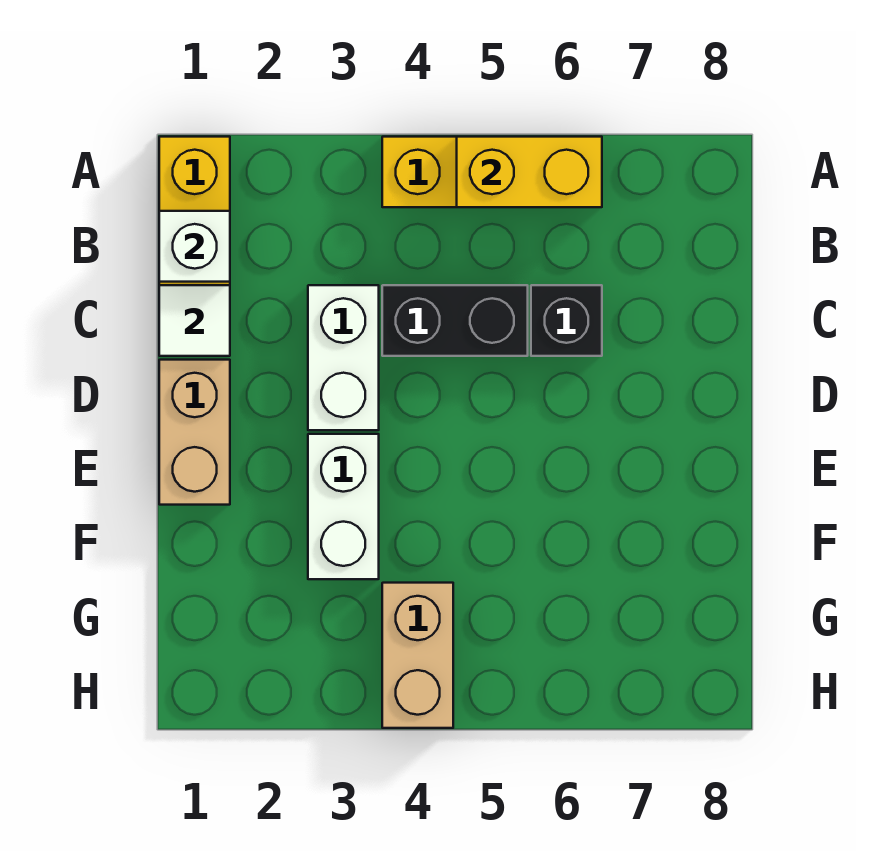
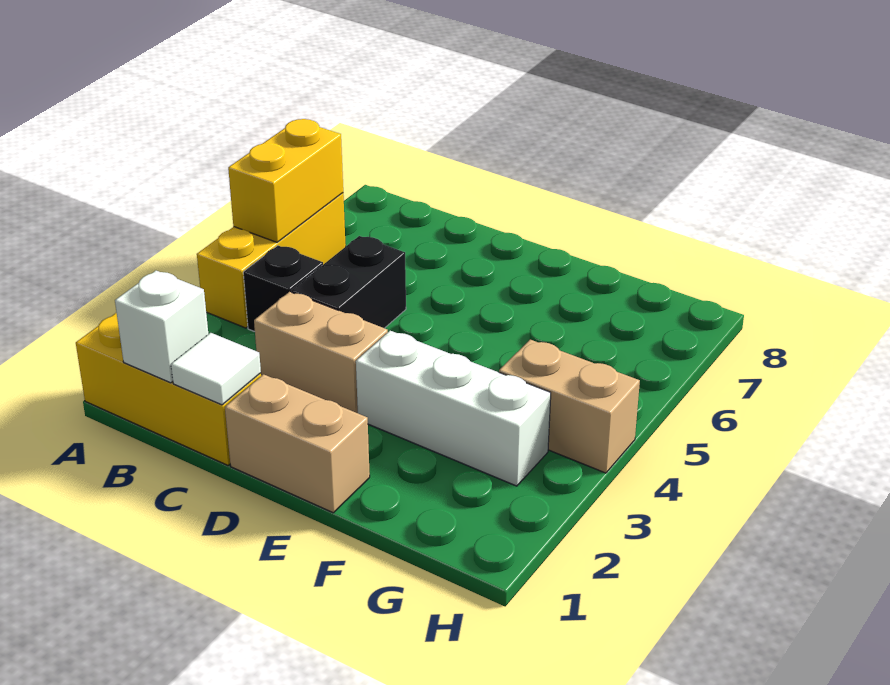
white 1x2 brick [308,285,379,430] -> tan 1x2 brick [254,292,388,413]
black 1x1 brick [531,285,602,356] -> black 1x1 brick moved to [243,246,323,332]
white 1x2 brick [308,434,379,579] -> white 1x3 brick [356,331,551,486]

